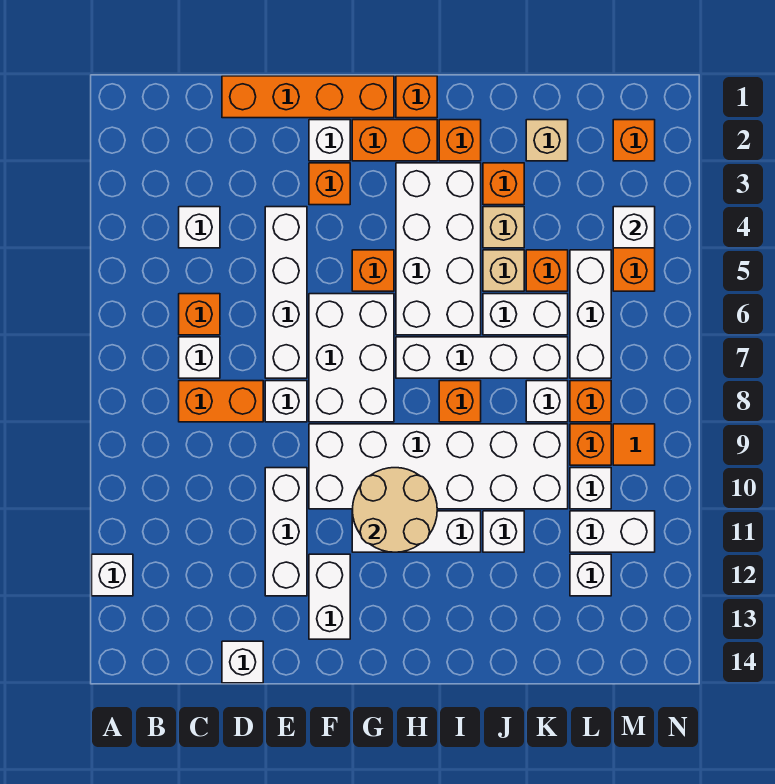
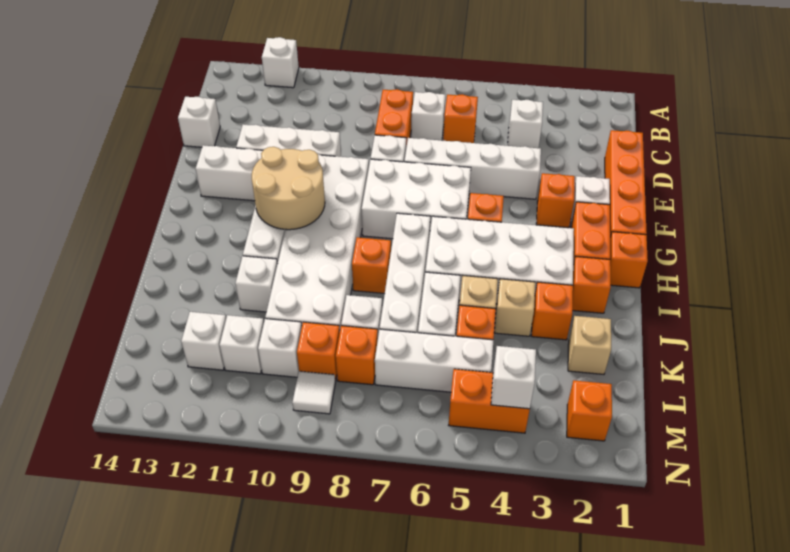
white 1x2 brick [570,511,655,552] -> white 1x1 brick [220,315,264,374]
orange 1x1 tile [613,424,655,465] -> white 1x1 tile [292,371,336,414]

